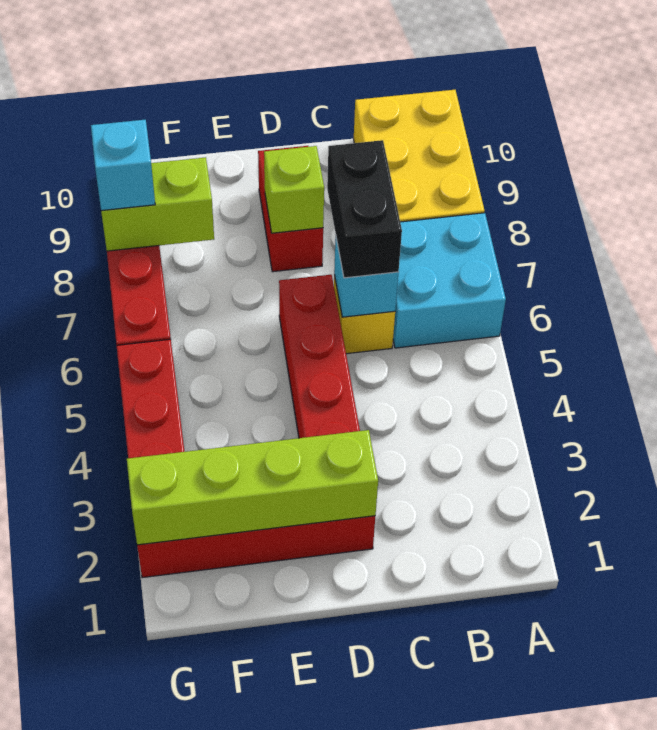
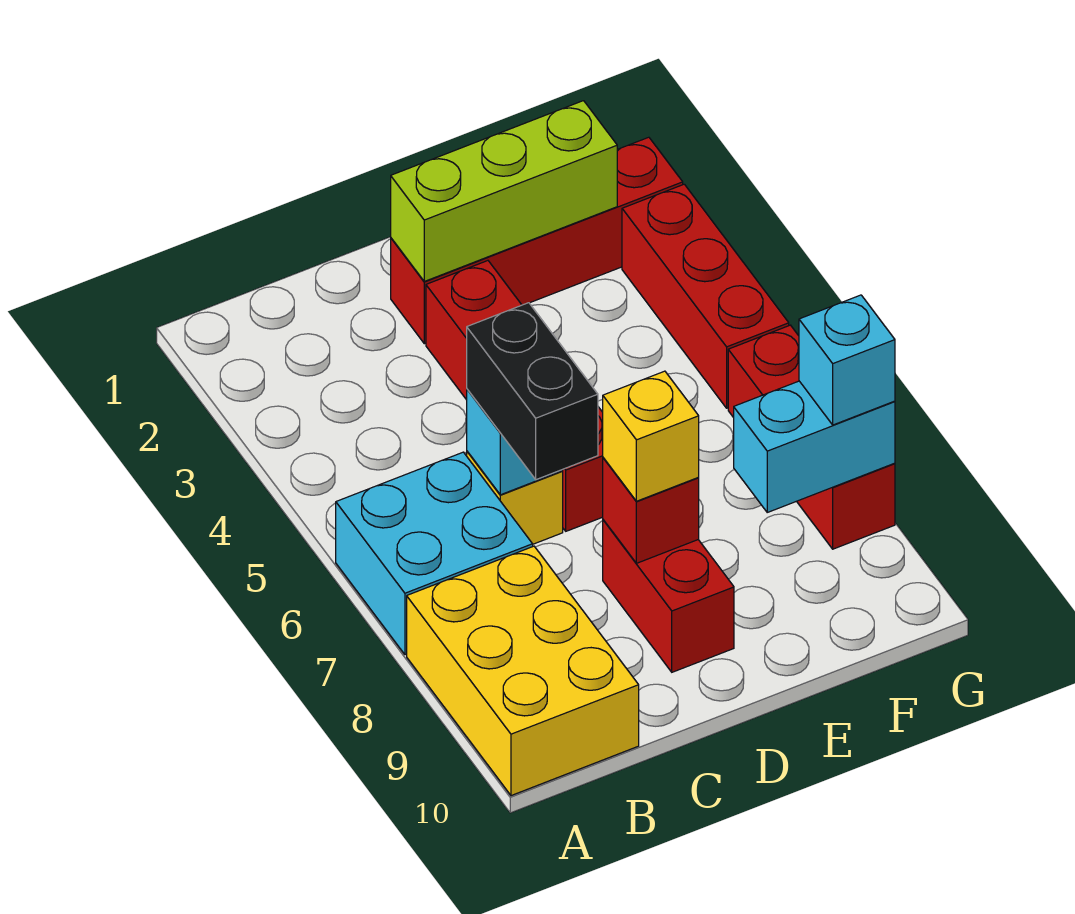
lime 1x4 brick [127,430,378,545] -> lime 1x3 brick [391,101,617,281]
lime 1x1 brick [264,146,324,233] -> red 1x1 brick [603,458,699,563]
none -> yellow 1x1 brick [603,371,699,501]
lime 1x2 brick [101,157,214,251] -> cyan 1x2 brick [734,381,895,512]

